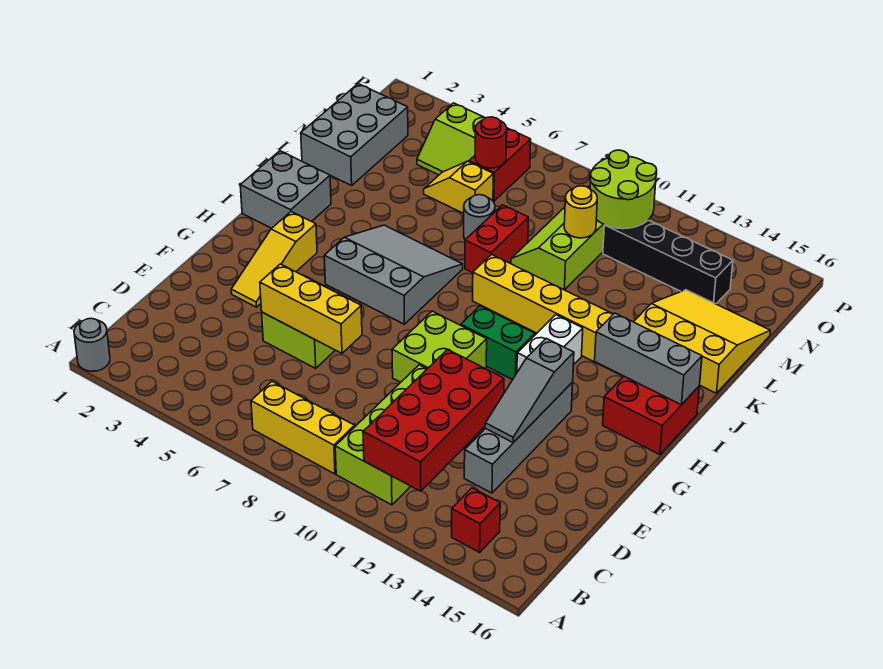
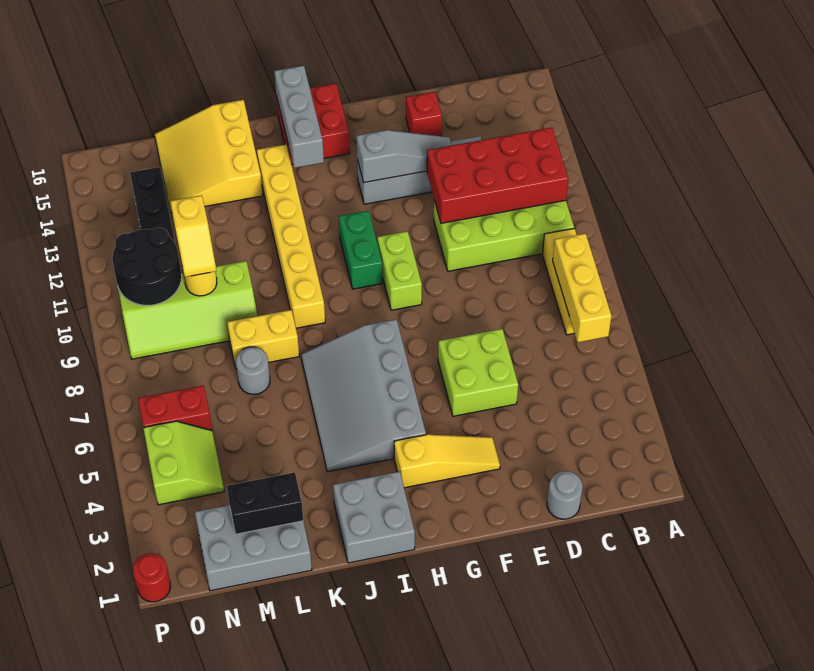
grey 1x1 round brick [74,318,110,371] -> grey 1x1 round brick moved to [547,471,583,519]
red 1x1 brick [452,488,500,552] -> red 1x1 brick moved to [406,92,442,136]
yellow 1x3 brick [260,264,362,353] -> yellow 1x3 brick moved to [553,233,612,342]
lime 2x2 brick [392,311,487,382] -> lime 1x2 brick [377,231,422,310]
grey 3x3 slope [324,225,463,324] -> grey 3x4 slope [301,319,426,472]
white 1x2 brick [517,315,583,372] -> none
red 1x2 brick [465,205,528,273] -> yellow 1x2 brick [227,310,299,369]
none -> black 1x2 brick [227,472,303,534]
yellow 1x2 slope [424,161,493,214] -> yellow 1x2 slope moved to [170,195,216,277]
red 1x1 round brick [475,117,507,168] -> red 1x1 round brick moved to [133,553,171,602]
lime 2x2 round brick [590,150,657,229] -> black 2x2 round brick [112,228,182,305]

